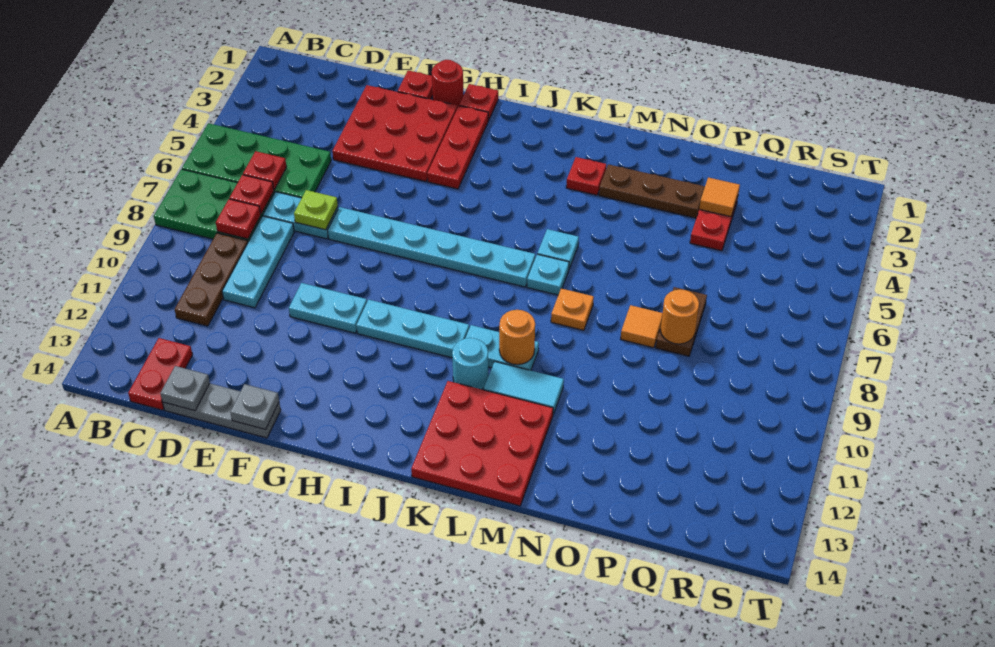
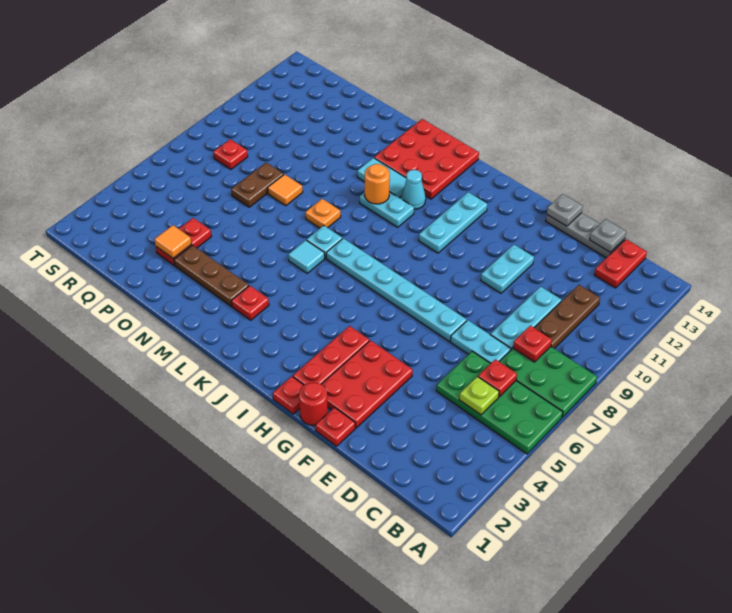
red 1x1 plate [230,175,274,214] -> red 1x1 plate moved to [213,139,248,169]
red 3x3 plate [332,85,457,181] -> red 2x3 plate [321,340,413,428]
lime 1x1 plate [294,190,338,230] -> lime 1x1 plate moved to [459,377,499,415]
cyan 1x2 plate [289,283,367,333] -> cyan 1x2 plate turned to [481,245,534,293]
cyan 1x3 plate [356,300,469,358] -> cyan 1x3 plate turned to [419,192,487,253]
cyan 1x1 round brick [452,338,488,389] -> cyan 1x1 cone [401,170,426,210]
cyan 1x1 plate [537,229,579,268] -> cyan 1x1 tile [288,240,325,273]
orange 1x1 round brick [661,290,699,344] -> none

